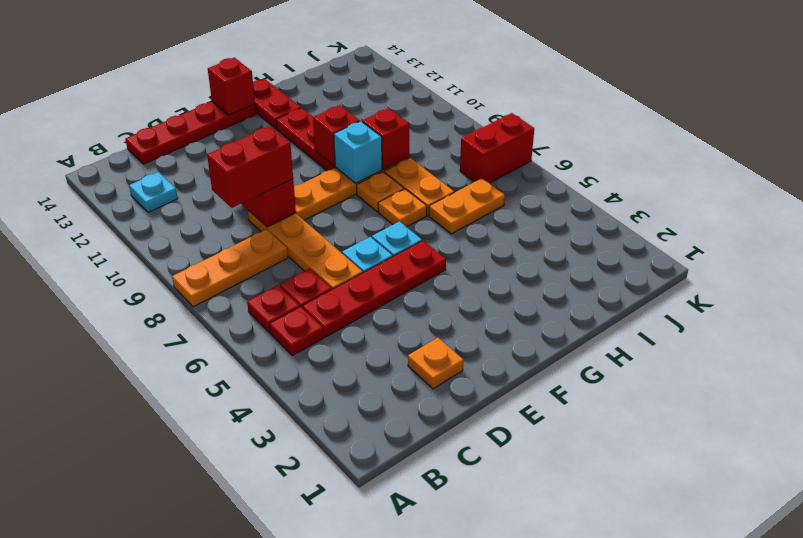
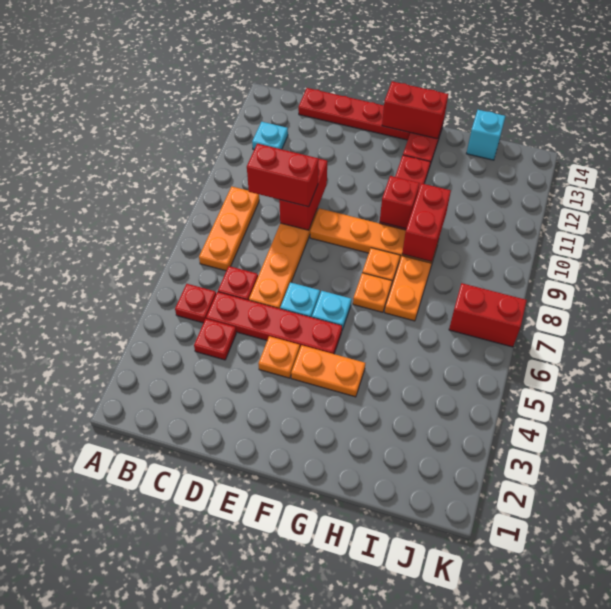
orange 1x3 plate [172,229,288,307] -> orange 1x3 plate turned to [199,187,259,271]
red 1x1 plate [247,285,300,333] -> red 1x1 plate moved to [194,319,236,360]
orange 1x1 plate [408,338,464,389] -> orange 1x1 plate moved to [258,336,300,378]
red 1x1 brick [208,57,255,115] -> red 1x2 brick [382,81,448,139]
cyan 1x1 brick [334,121,382,183] -> cyan 1x1 brick moved to [466,110,505,160]
orange 1x2 plate [429,178,505,234] -> orange 1x2 plate moved to [291,345,365,397]
red 1x1 brick [362,108,409,170] -> red 1x2 brick [402,183,451,262]

